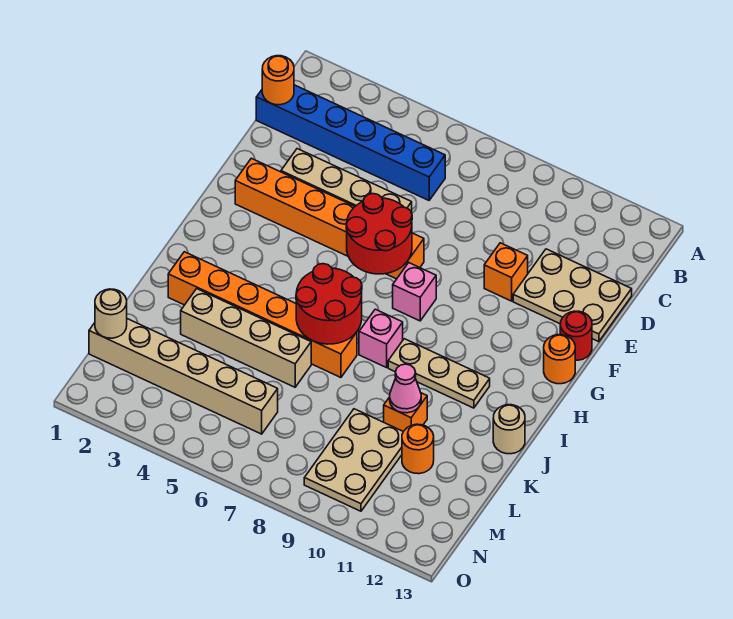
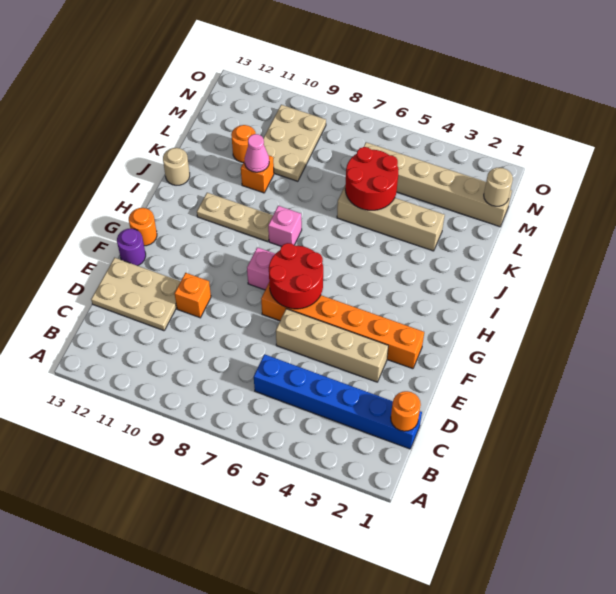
red 1x1 round brick [560,311,592,360] -> purple 1x1 round brick [117,229,146,266]
red 2x2 round brick [296,264,362,344] -> red 2x2 round brick moved to [345,147,398,210]
orange 1x6 brick [168,252,357,377] -> none

